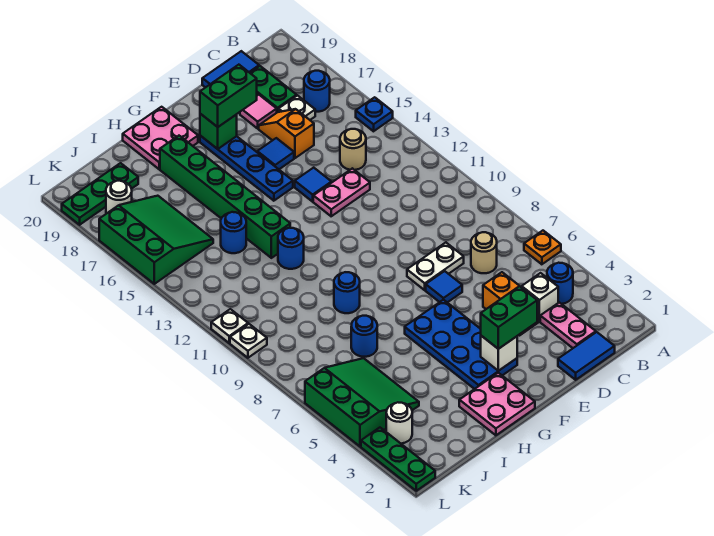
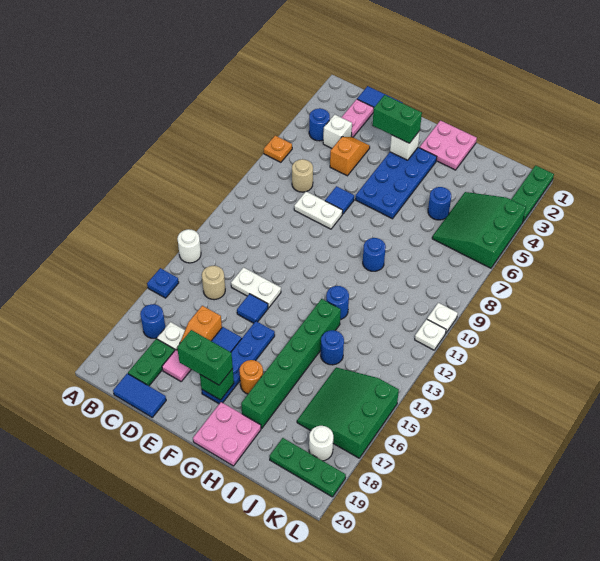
pink 1x2 plate [313,168,370,216] -> white 1x2 plate [231,267,281,308]
none -> orange 1x1 round brick [239,360,263,394]
blue 1x1 round brick [351,316,377,357] -> blue 1x1 round brick moved to [428,187,451,220]
white 1x1 round brick [386,402,412,444] -> white 1x1 round brick moved to [177,229,201,263]

